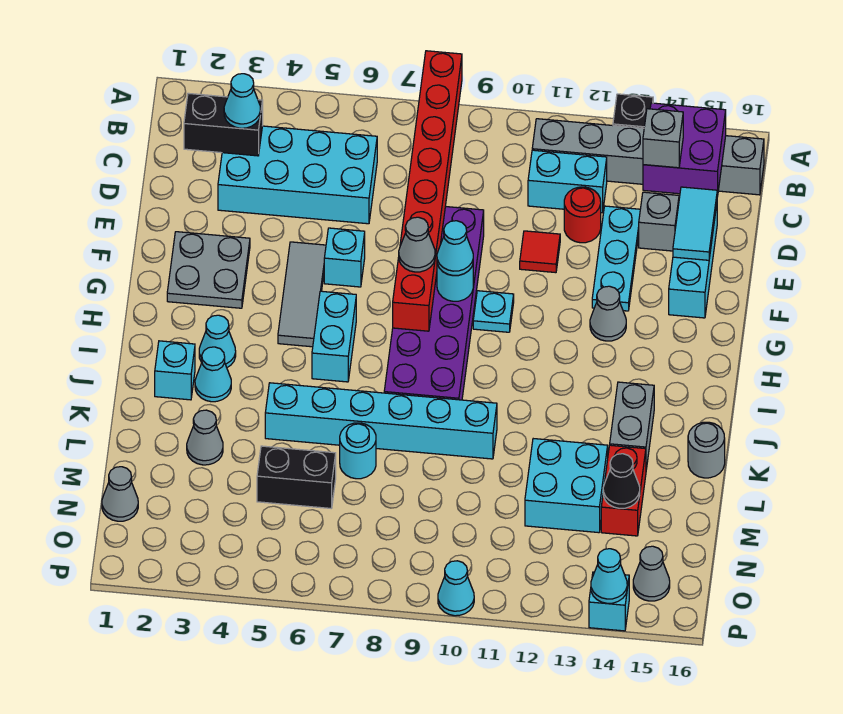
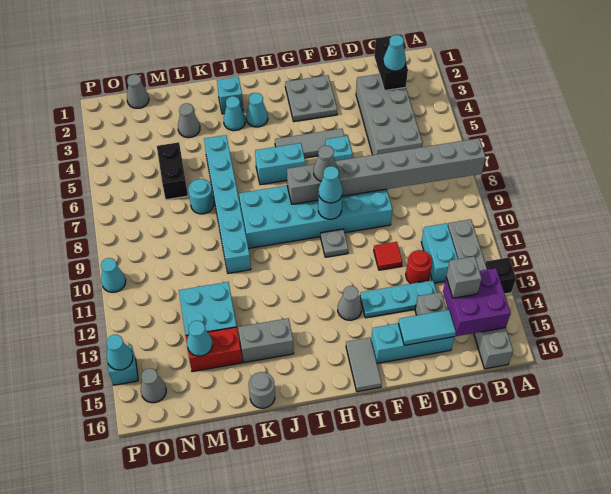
red 1x8 brick [393,51,462,331] -> grey 1x8 brick [287,138,486,204]
cyan 2x4 brick [218,126,377,224] -> grey 2x4 brick [356,74,423,155]
purple 2x6 brick [384,207,484,400] -> cyan 2x6 brick [239,186,392,249]
cyan 1x1 plate [473,291,514,332] -> grey 1x1 plate [321,229,348,257]
none -> grey 1x2 tile [346,338,382,392]
black 1x1 cone [603,454,640,508] -> cyan 1x1 cone [187,321,212,356]

